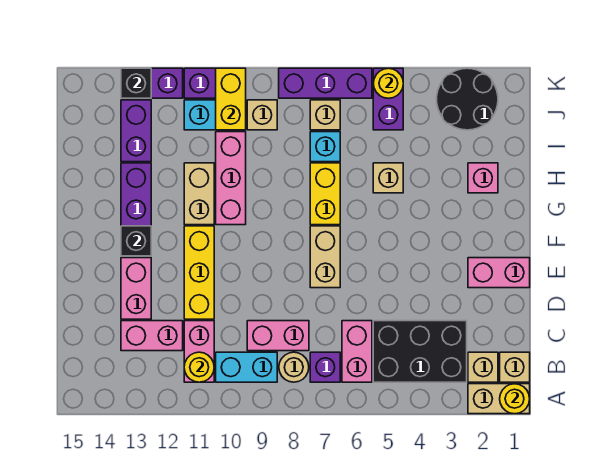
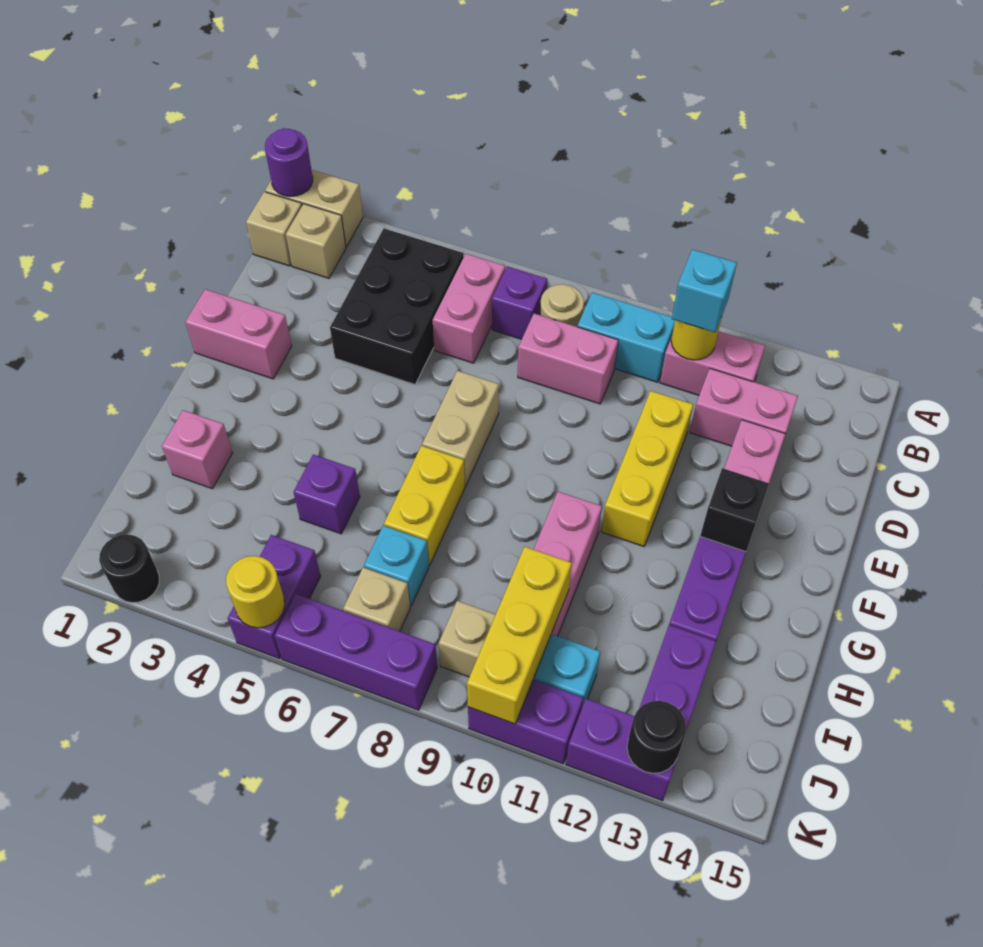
yellow 1x1 round brick [500,384,530,414] -> purple 1x1 round brick [265,128,313,196]
black 2x3 brick [373,321,467,382] -> black 2x3 brick turned to [330,229,464,384]
pink 1x2 brick [184,321,214,382] -> pink 1x2 brick turned to [660,331,765,395]
none -> cyan 1x1 brick [672,249,737,333]
tan 1x2 brick [184,163,214,225] -> none
tan 1x1 brick [373,163,403,193] -> purple 1x1 brick [293,455,360,534]
black 2x2 round brick [437,68,498,130] -> black 1x1 round brick [99,534,159,603]
yellow 1x2 brick [216,68,246,130] -> yellow 1x3 brick [467,547,572,724]
black 1x1 brick [121,68,151,98] -> black 1x1 round brick [627,701,686,773]

